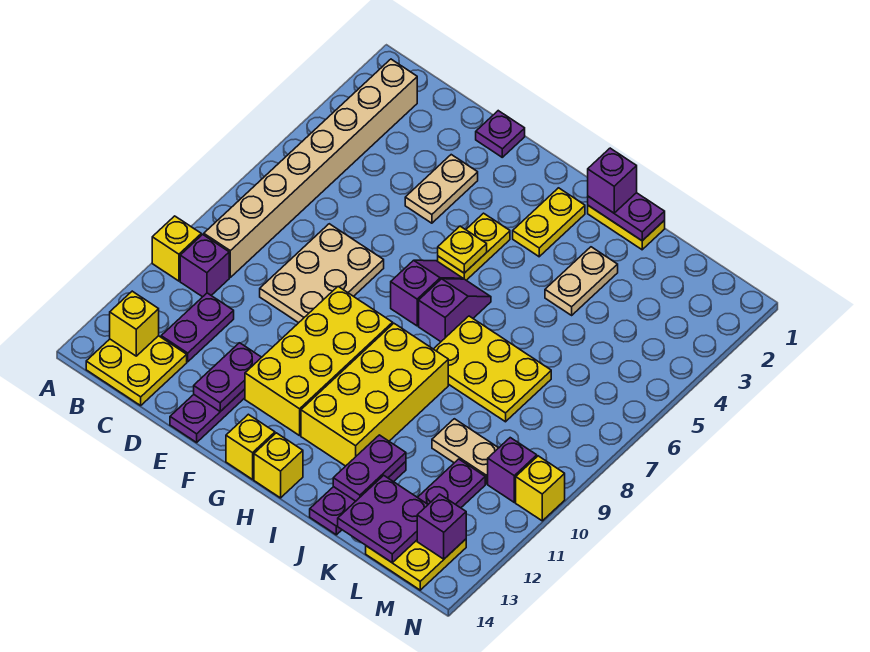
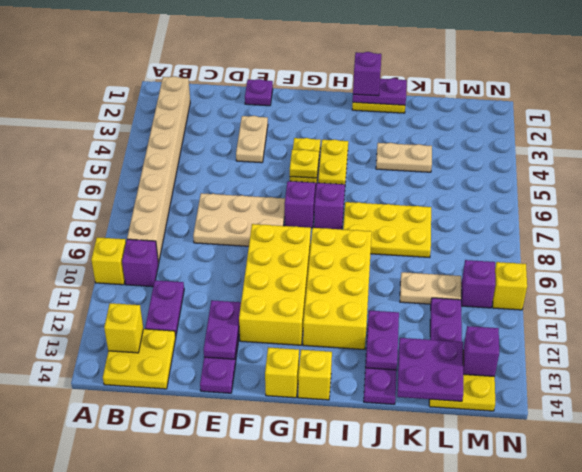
tan 2x3 plate [260,224,384,323] -> tan 2x3 plate turned to [193,193,285,246]
yellow 1x2 plate [513,188,585,257] -> yellow 1x2 plate moved to [318,140,348,184]
tan 1x2 plate [545,247,618,315] -> tan 1x2 plate turned to [376,143,432,172]

